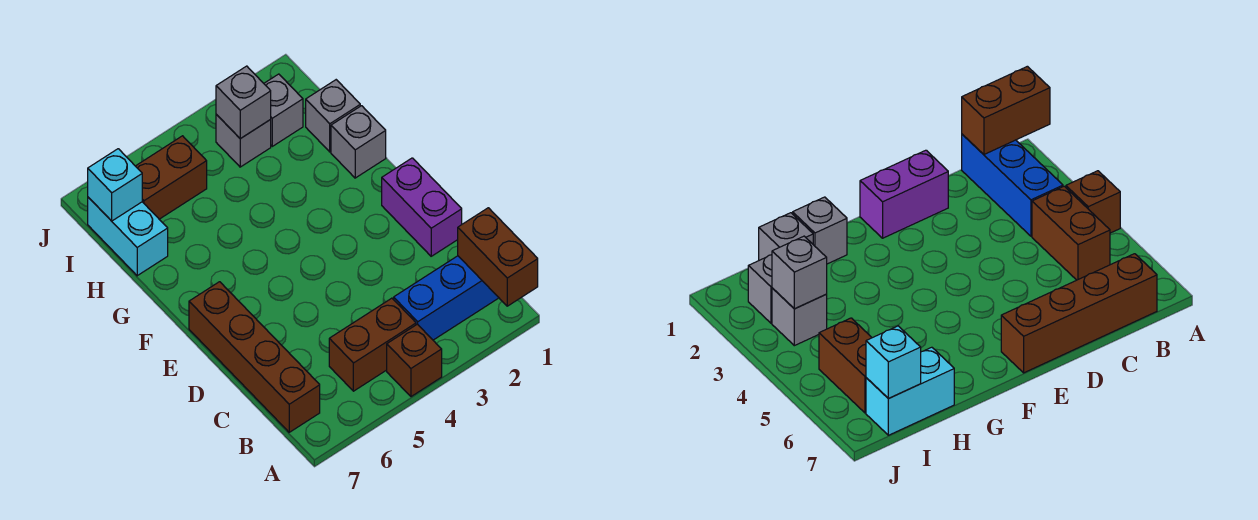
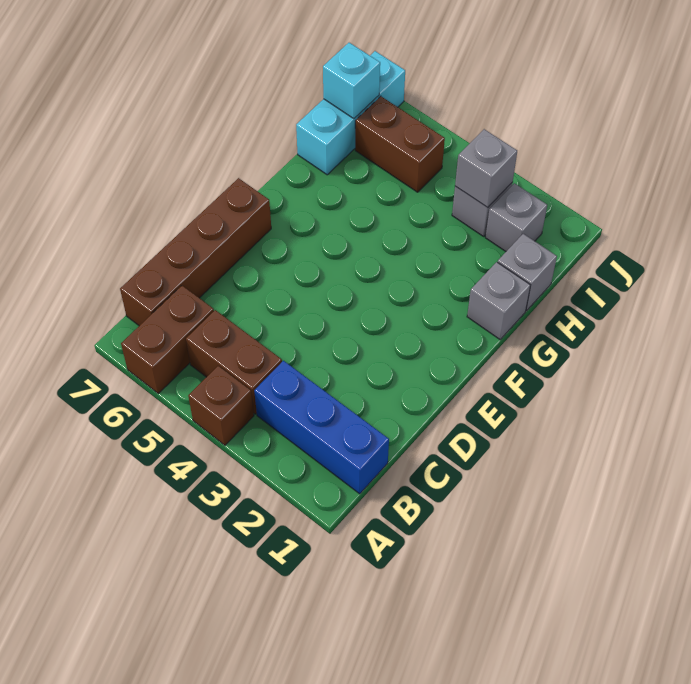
brown 1x2 brick [458,208,538,306] -> brown 1x2 brick moved to [121,286,214,393]
purple 1x2 brick [382,158,462,256] -> none
cyan 1x2 brick [88,197,168,276] -> cyan 1x3 brick [296,51,405,175]

